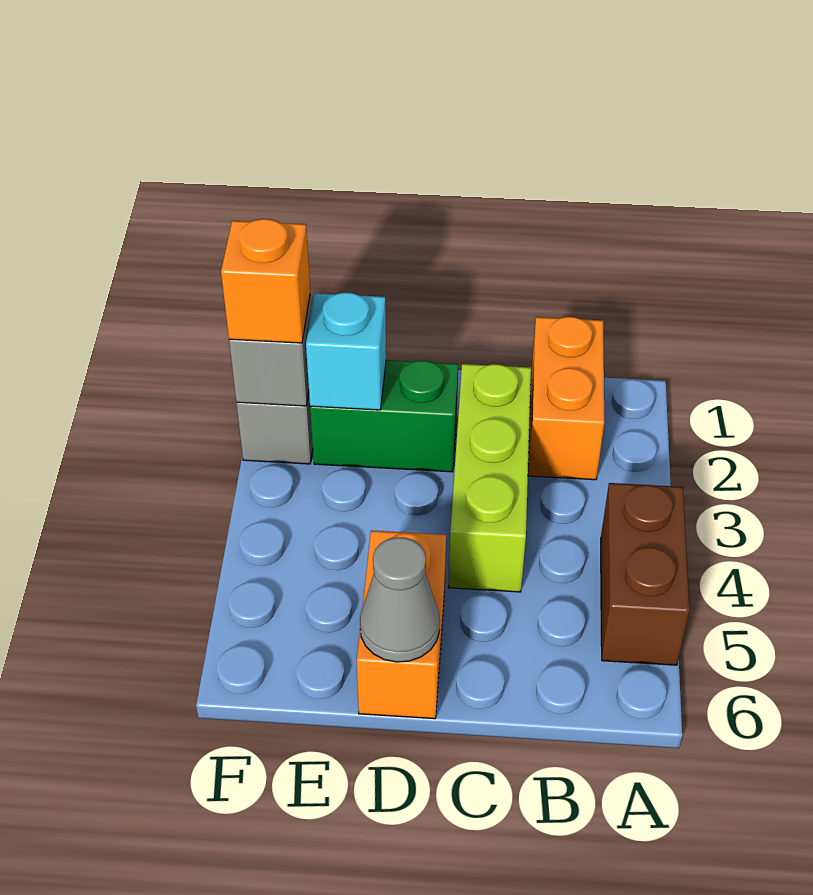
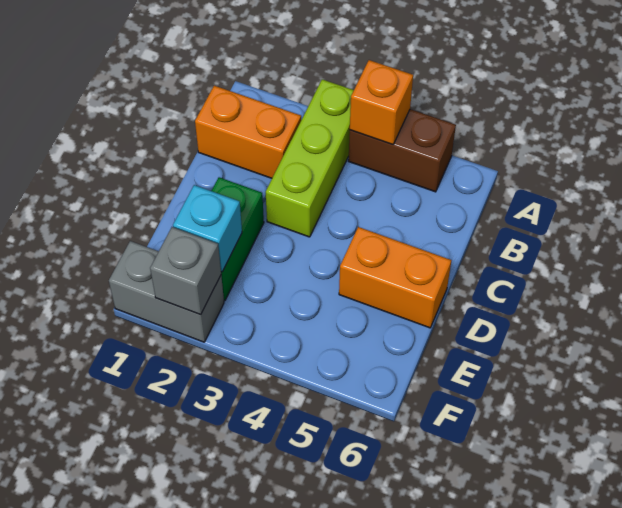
lime 1x3 brick [449,364,531,592] -> lime 1x3 brick turned to [266,79,354,237]
grey 1x1 cone [360,537,440,662] -> none
orange 1x1 brick [221,219,310,343] -> orange 1x1 brick moved to [350,60,413,145]

